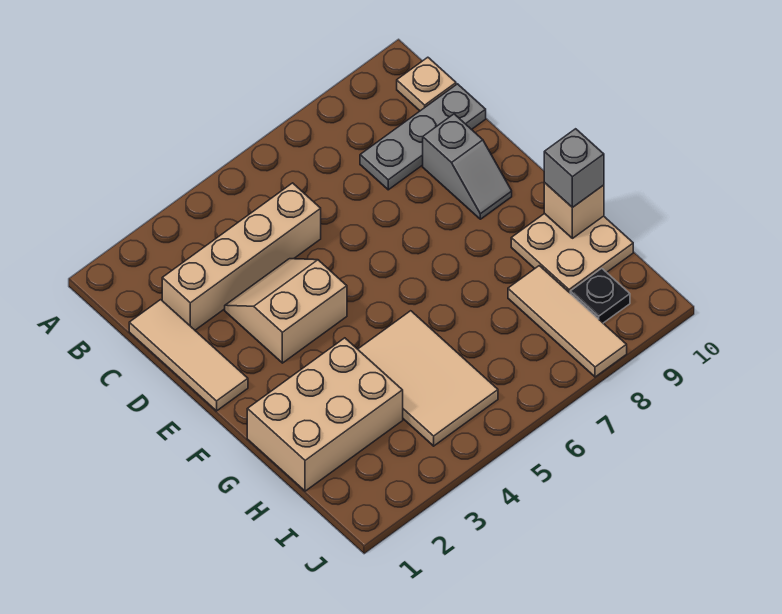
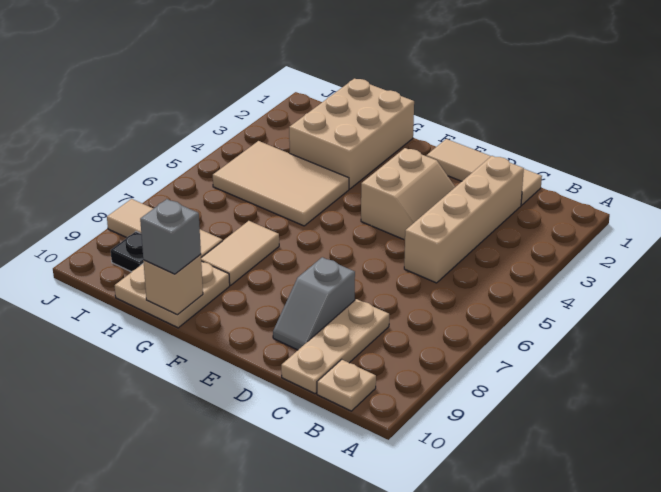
grey 1x3 plate [360,84,486,190] -> tan 1x3 plate [281,299,389,394]
grey 1x2 slope [423,114,512,219] -> grey 1x2 slope turned to [273,257,355,350]
none -> tan 1x2 tile [201,221,279,285]

